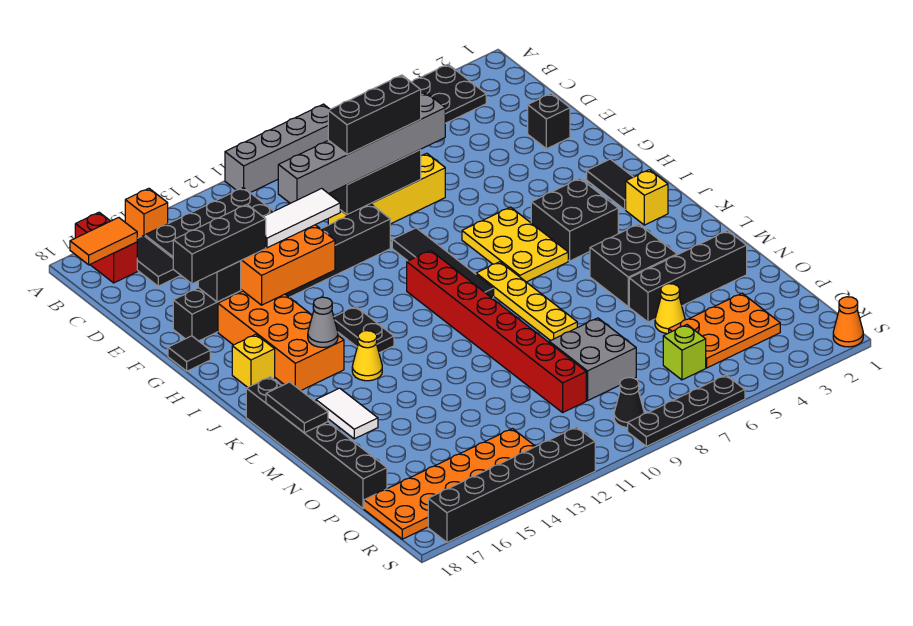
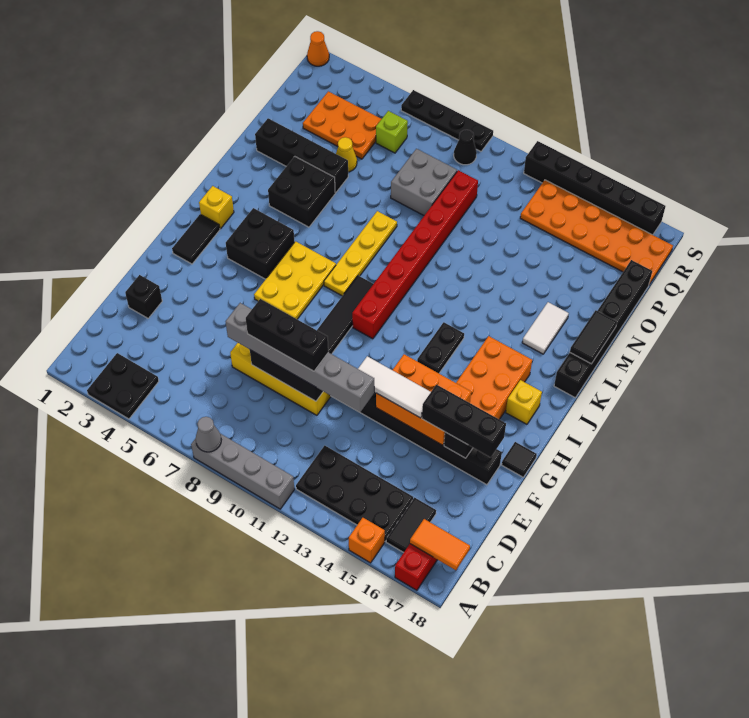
grey 1x1 cone [308,297,338,347] -> grey 1x1 cone moved to [196,417,221,452]
yellow 1x1 cone [352,331,382,381] -> none

